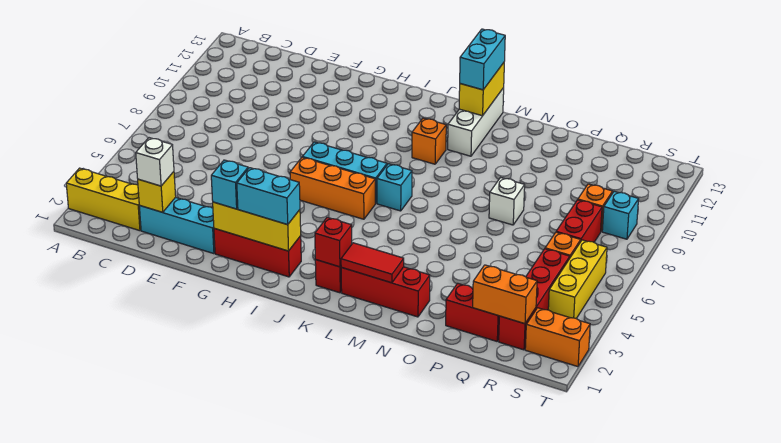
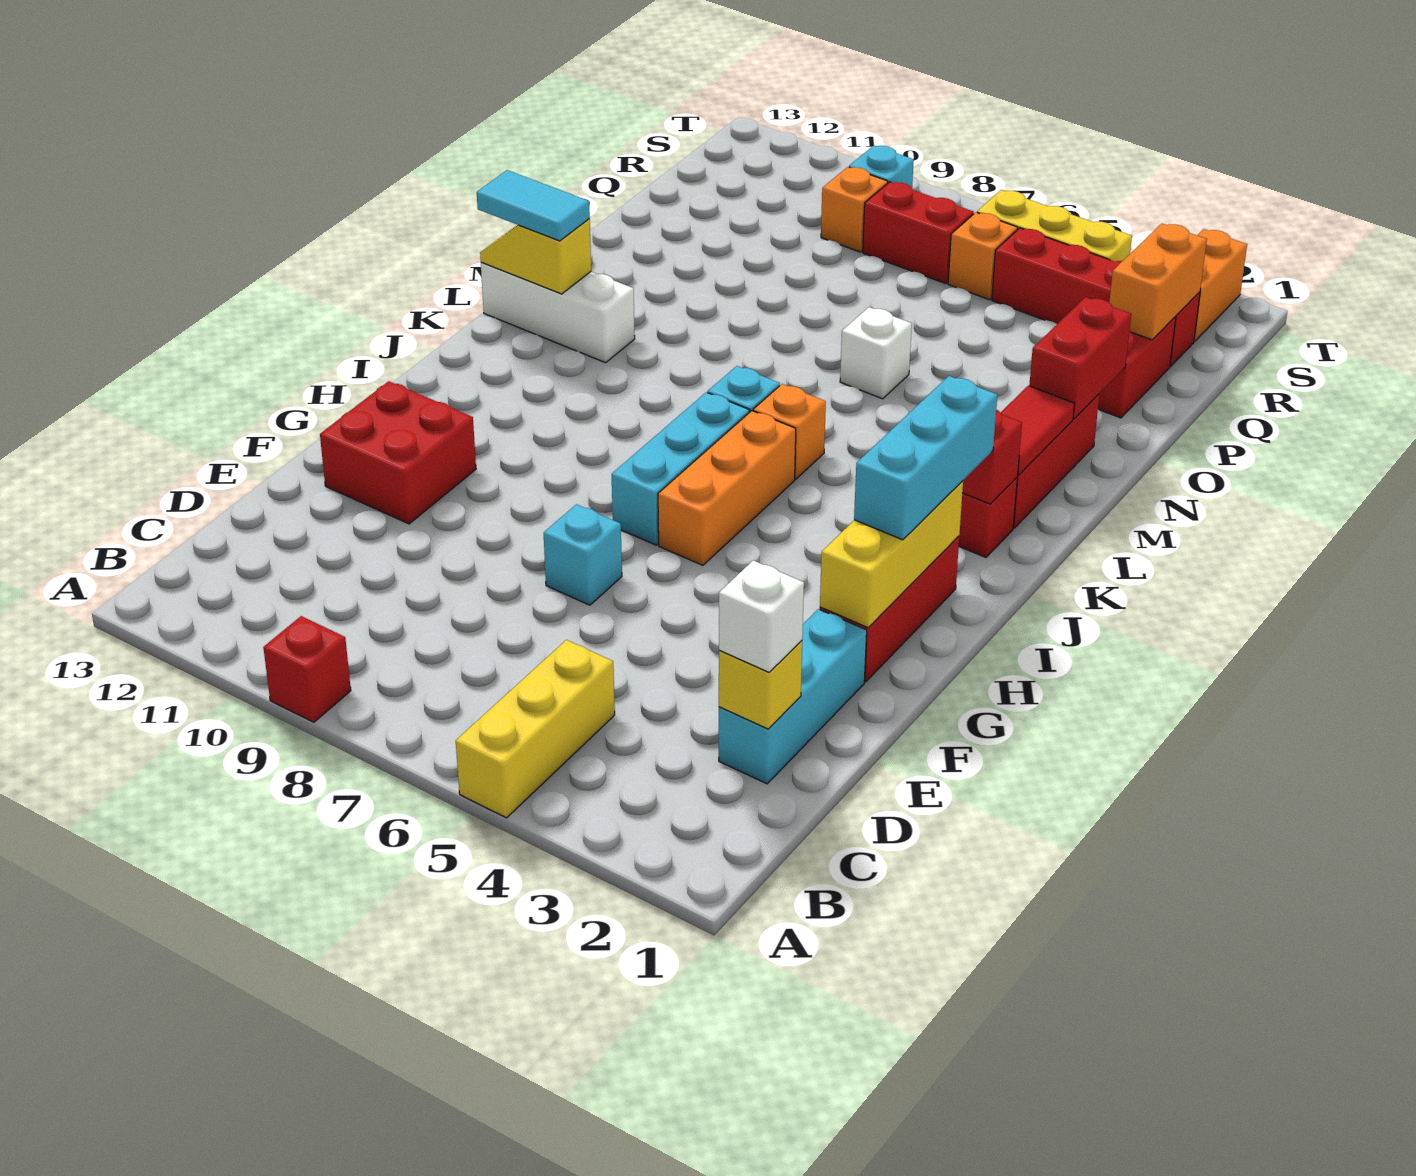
yellow 1x3 brick [66,168,141,231] -> yellow 1x3 brick moved to [456,640,615,818]
none -> red 1x1 brick [263,616,351,722]
none -> red 2x2 brick [320,381,476,524]
cyan 1x1 brick [211,160,248,209] -> cyan 1x1 brick moved to [544,504,622,605]
cyan 1x2 brick [237,168,300,225] -> cyan 1x3 brick [854,376,997,540]
orange 1x1 brick [412,118,446,164] -> orange 1x1 brick moved to [753,384,826,479]
yellow 1x2 brick [459,63,504,116] -> yellow 1x2 slope [480,219,591,294]
cyan 1x2 brick [460,29,505,90] -> cyan 1x2 tile [477,170,590,241]
none -> red 1x2 brick [1029,297,1131,419]
white 1x1 brick [489,178,525,225] -> white 1x1 brick moved to [840,307,912,399]

